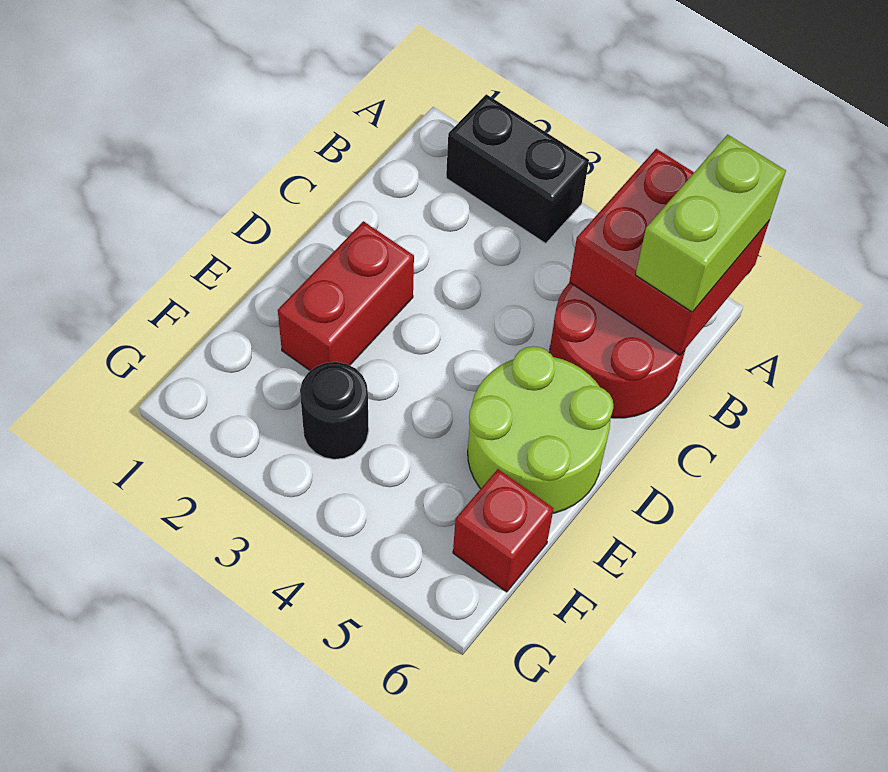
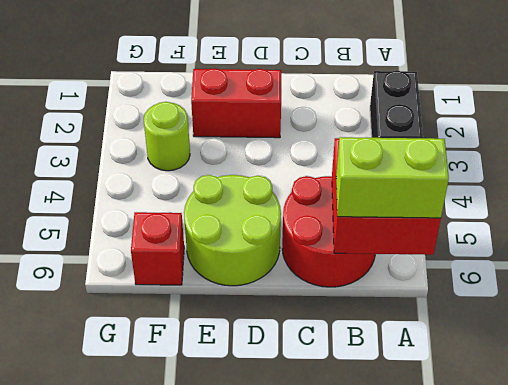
black 1x1 round brick [300,362,369,459] -> lime 1x1 round brick [144,102,190,171]

